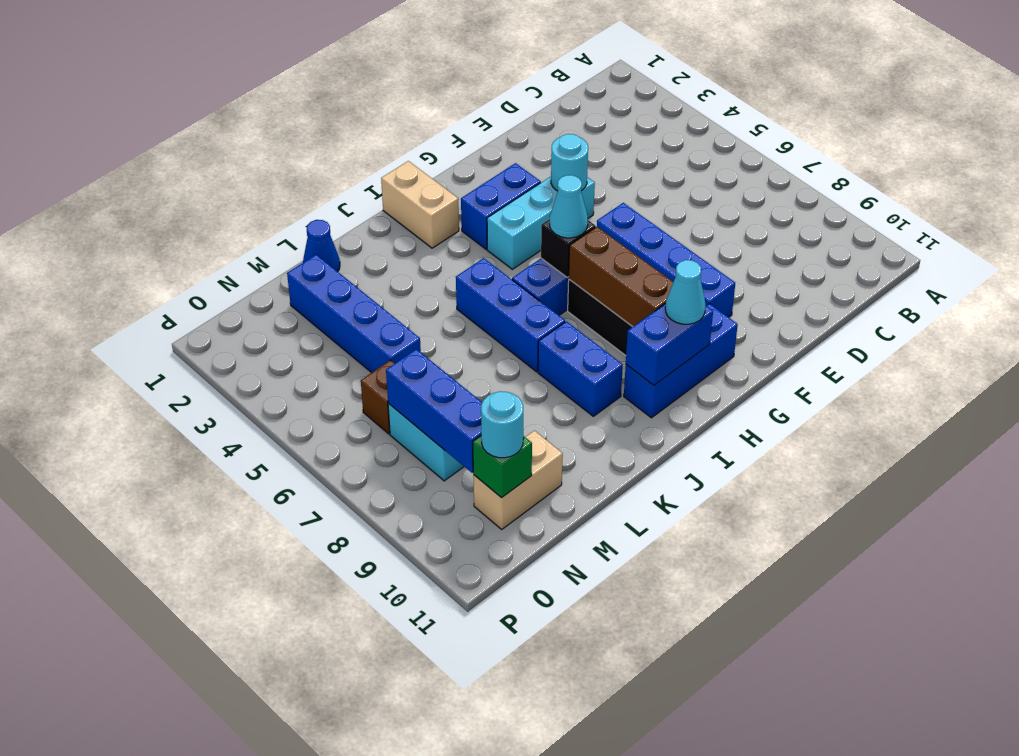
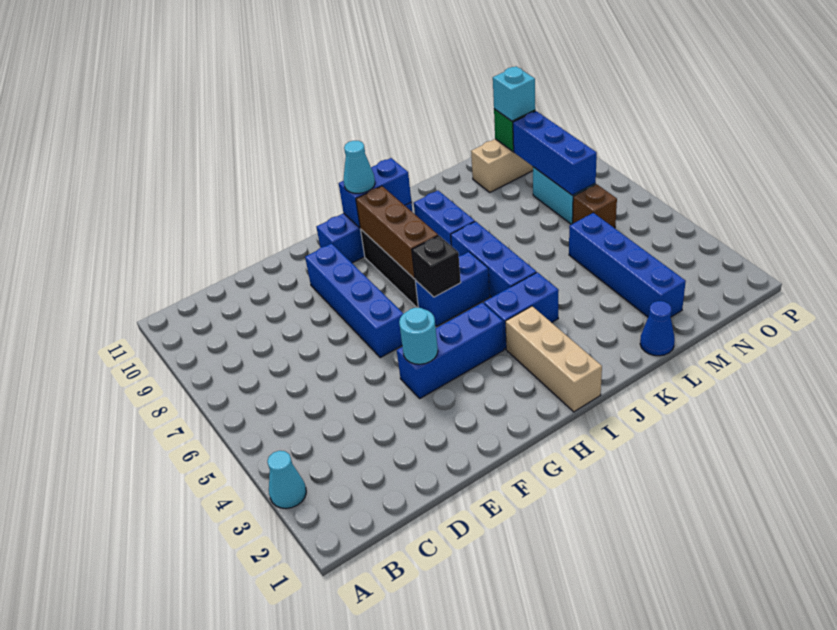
cyan 1x3 brick [487,176,595,269] -> blue 1x3 brick [397,303,504,398]
blue 1x2 brick [461,163,541,249] -> blue 1x2 brick moved to [484,272,559,349]
cyan 1x1 cone [550,175,588,238] -> cyan 1x1 cone moved to [267,451,306,509]
tan 1x2 brick [381,161,459,248] -> tan 1x3 brick [505,306,602,412]
cyan 1x1 round brick [481,391,523,458] -> cyan 1x1 brick [493,66,535,121]

